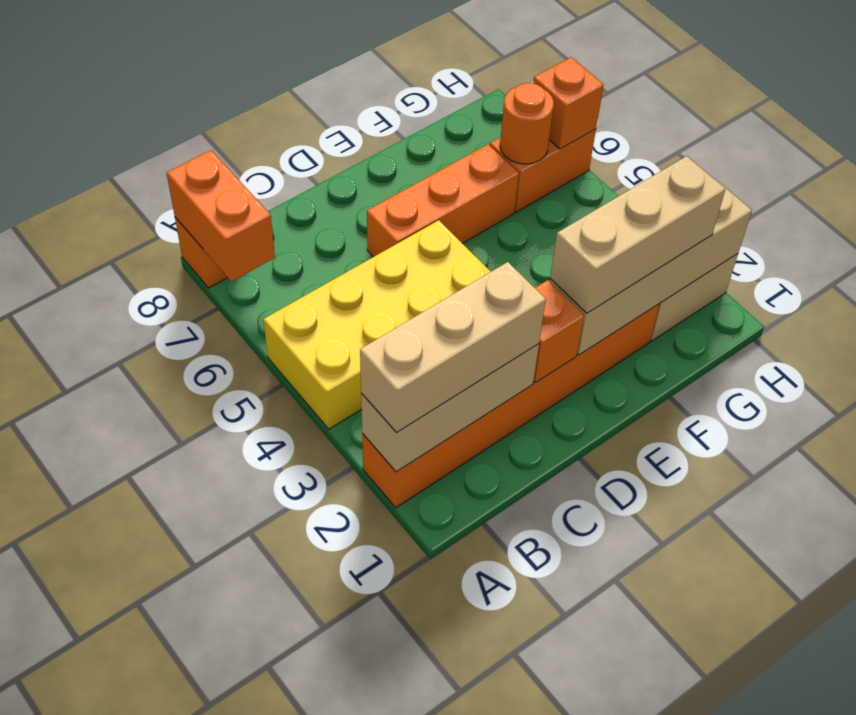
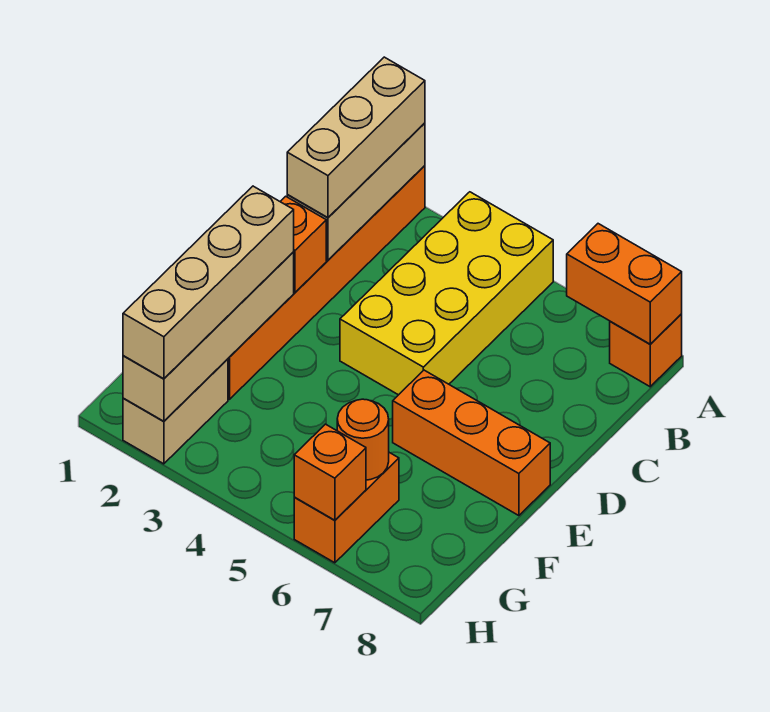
orange 1x3 brick [367,144,519,257] -> orange 1x3 brick turned to [393,370,550,516]
tan 1x3 brick [550,156,725,313] -> tan 1x4 brick [123,186,294,379]

